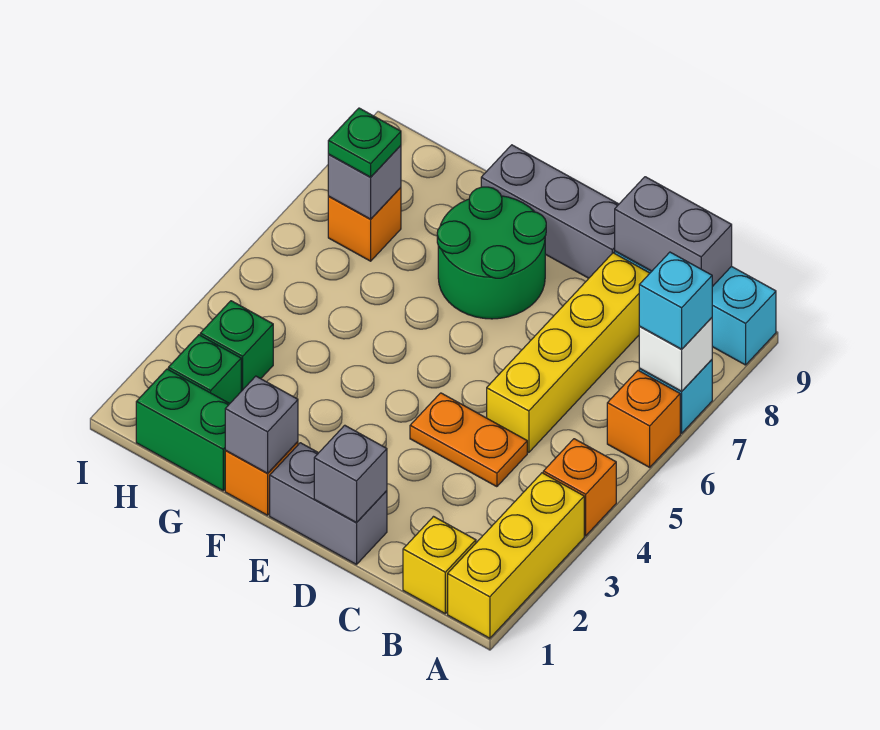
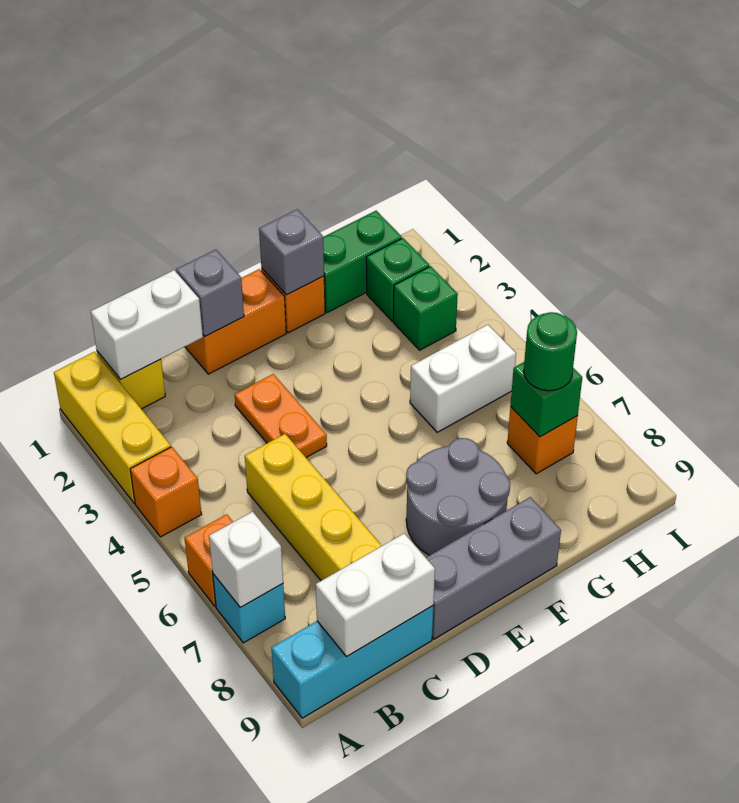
cyan 1x1 brick [639,252,712,349] -> none
none -> white 1x2 brick [91,270,203,379]
grey 1x2 brick [615,177,732,287] -> white 1x2 brick [316,533,435,657]
orange 1x2 plate [410,393,527,487] -> orange 1x2 plate turned to [235,374,327,457]
grey 1x2 brick [270,443,387,565] -> orange 1x2 brick [185,269,286,374]
green 2x2 round brick [437,187,546,319] -> grey 2x2 round brick [406,438,510,555]
none -> white 1x2 brick [410,325,516,432]
grey 1x1 brick [328,145,401,219] -> green 1x1 brick [510,362,582,437]
green 1x1 plate [328,108,401,177] -> green 1x1 round brick [524,312,577,391]

